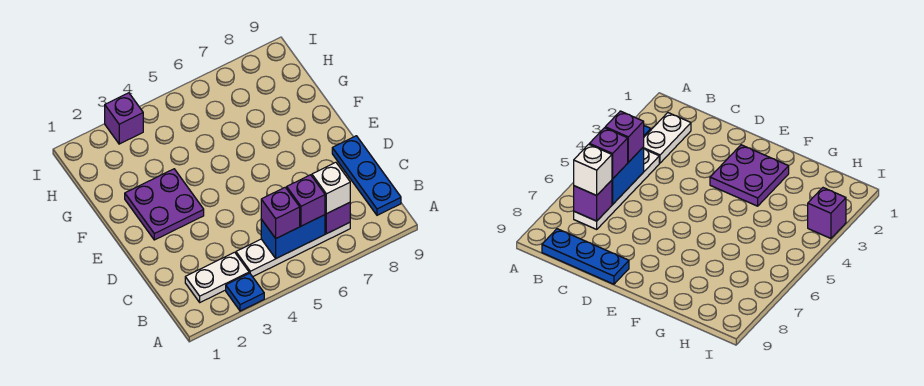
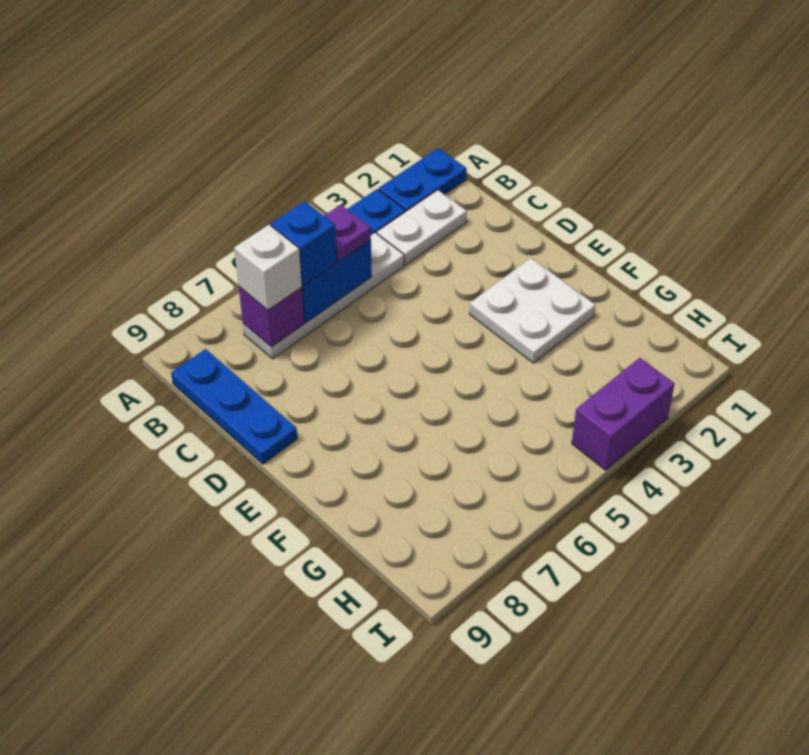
none -> blue 1x2 plate [379,148,467,212]
purple 1x1 brick [261,187,300,238] -> purple 1x1 plate [324,205,371,262]
purple 1x1 brick [287,175,325,226] -> blue 1x1 brick [271,201,337,286]
purple 2x2 plate [125,169,204,240] -> white 2x2 plate [469,258,595,363]
purple 1x1 brick [105,93,143,144] -> purple 1x2 brick [572,358,675,470]

